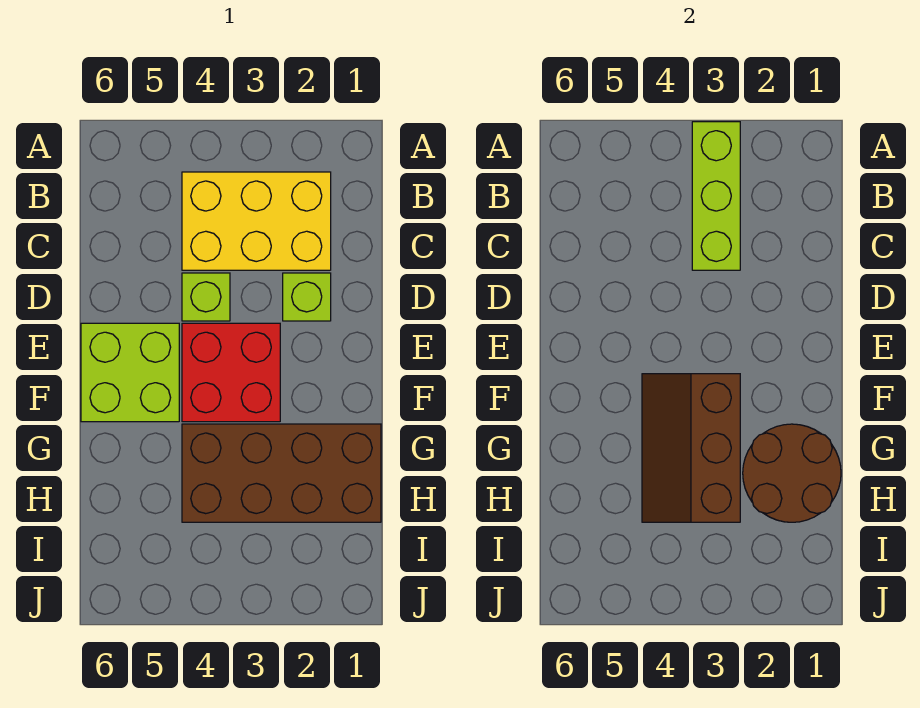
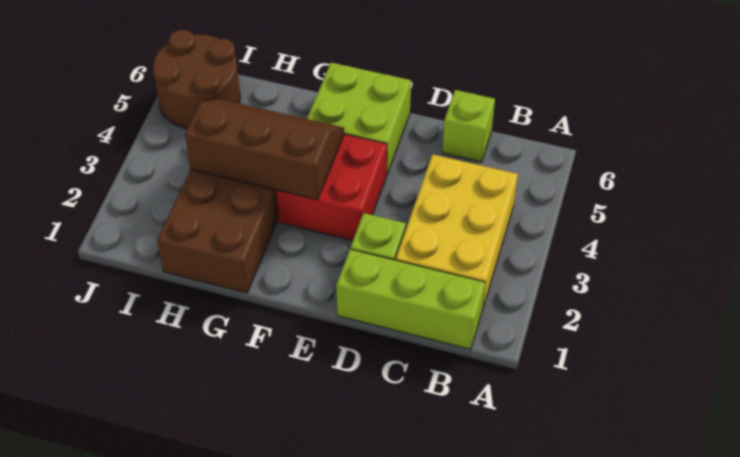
lime 1x3 brick [692,122,740,270] -> lime 1x3 brick moved to [336,249,485,349]
lime 1x1 brick [182,273,230,321] -> lime 1x1 brick moved to [442,90,495,162]
brown 2x2 round brick [743,424,841,522] -> brown 2x2 round brick moved to [153,30,240,129]

